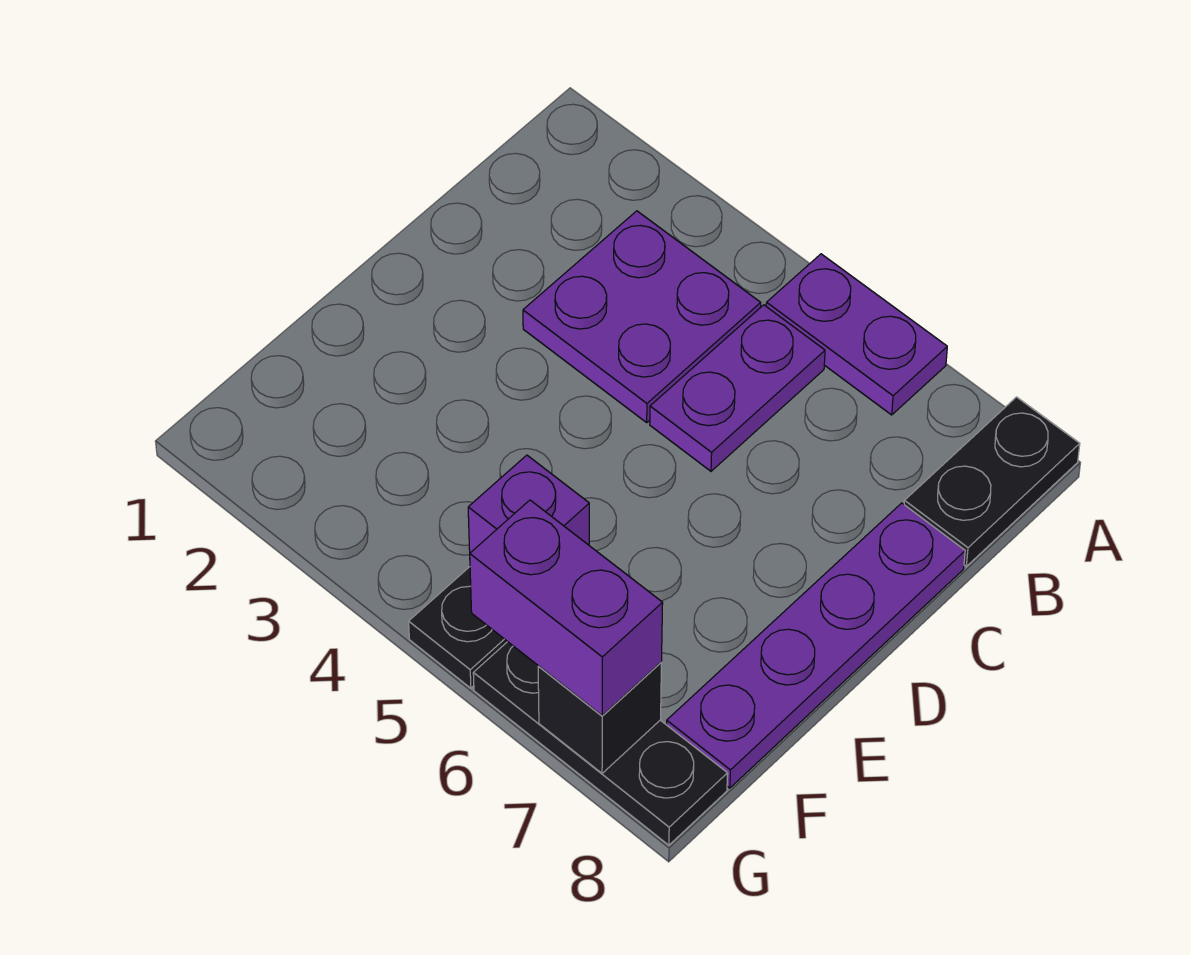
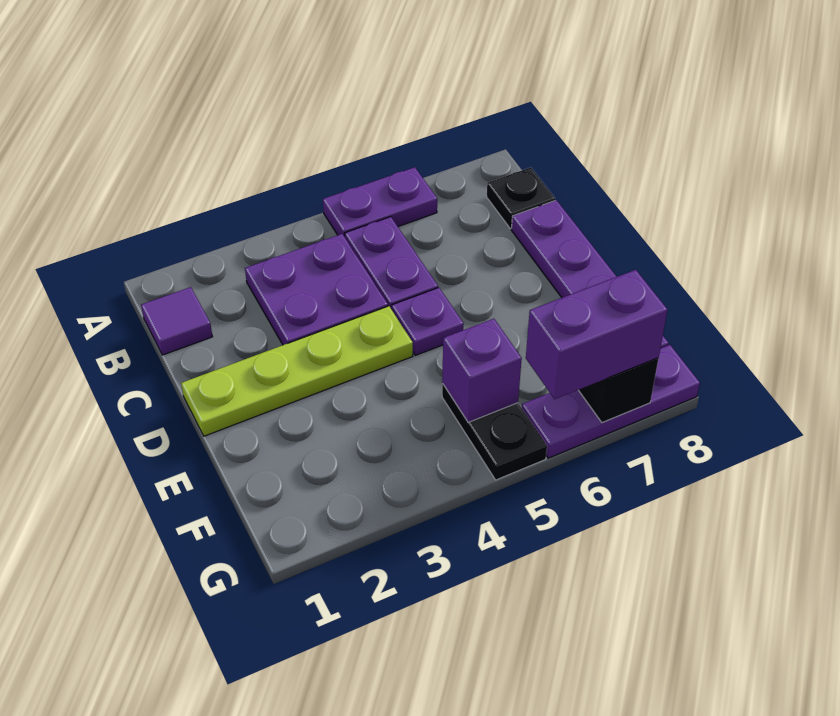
black 1x2 plate [904,397,1080,566] -> black 1x1 plate [487,167,555,229]
none -> purple 1x1 tile [141,287,213,355]
none -> lime 1x4 plate [181,306,413,436]
none -> purple 1x1 plate [392,288,464,355]
black 1x3 plate [473,642,728,845] -> purple 1x3 plate [522,345,700,458]

